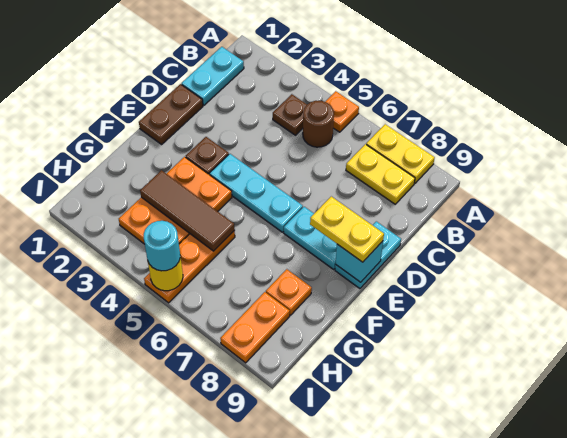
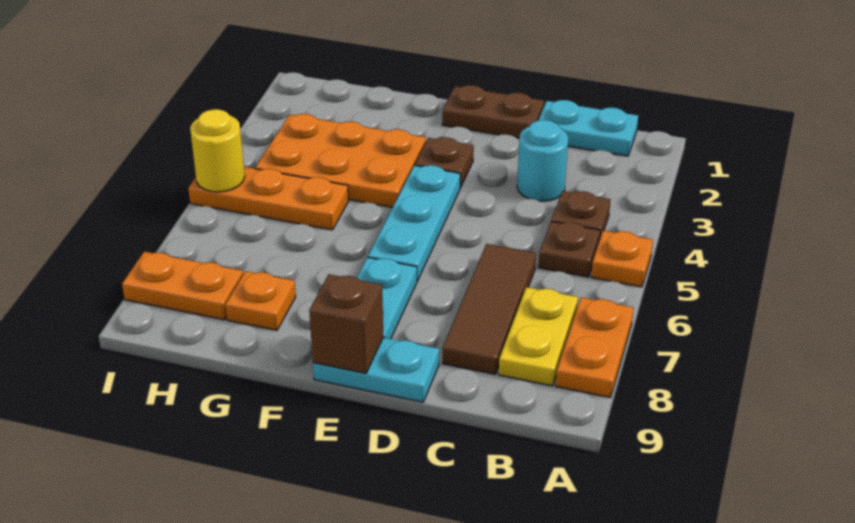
yellow 1x2 plate [366,124,435,183] -> orange 1x2 plate [556,297,634,398]
brown 1x1 round brick [303,101,334,147] -> brown 1x1 plate [538,221,600,277]
yellow 1x2 plate [310,196,384,262] -> none
cyan 1x1 brick [336,241,383,282] -> brown 1x1 brick [309,274,383,373]
brown 1x3 tile [140,170,235,251] -> brown 1x3 tile moved to [443,244,536,374]
cyan 1x1 round brick [144,221,180,271] -> cyan 1x1 round brick moved to [517,120,568,201]

